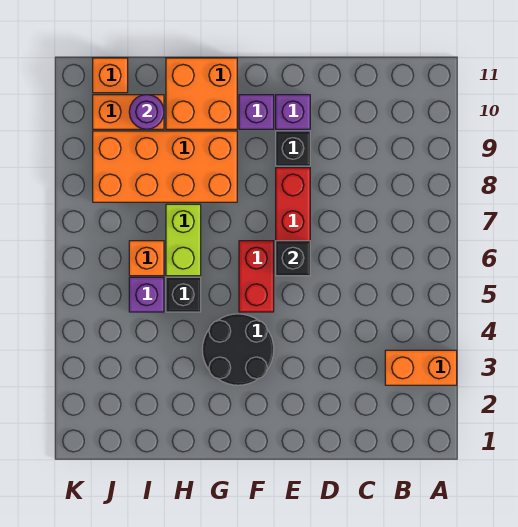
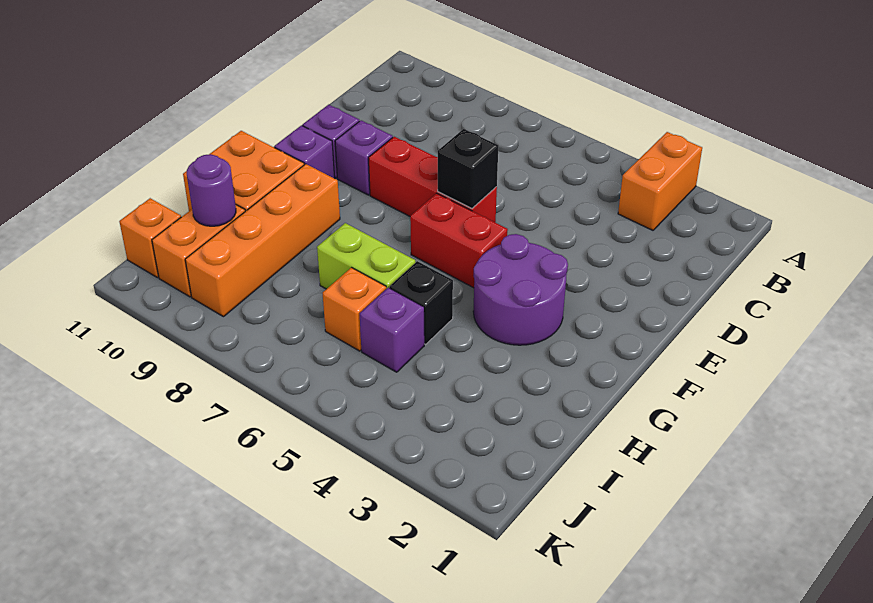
black 1x1 brick [276,131,310,166] -> purple 1x1 brick [335,120,393,195]
black 2x2 round brick [202,314,274,385] -> purple 2x2 round brick [473,234,568,345]
orange 2x4 brick [93,131,237,202] -> orange 1x4 brick [185,164,340,317]

